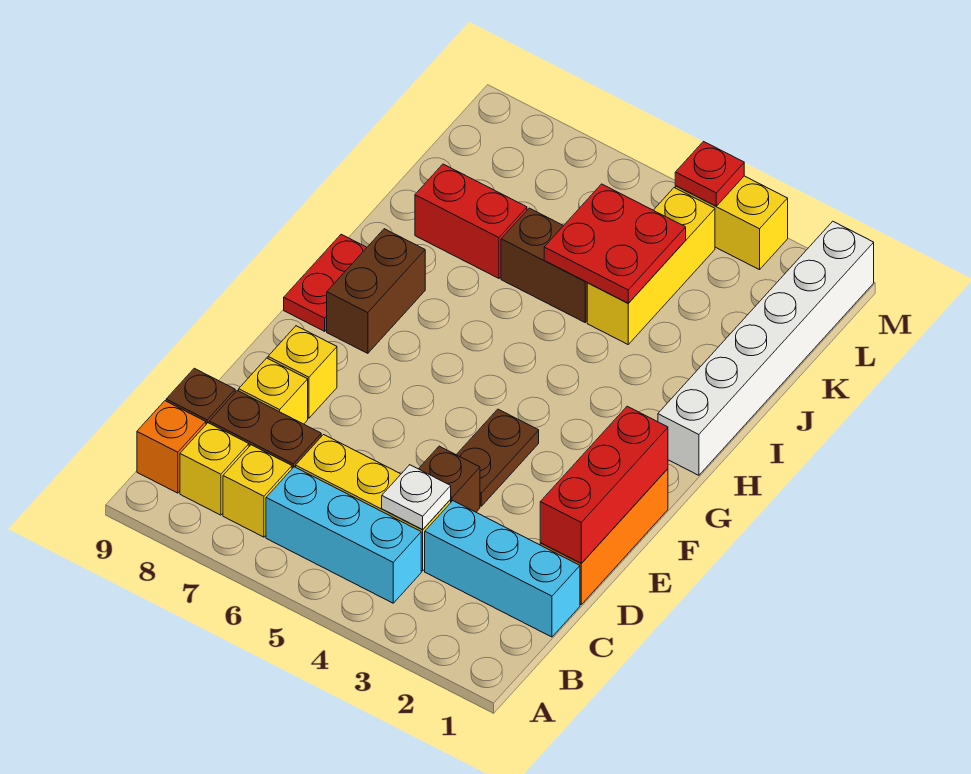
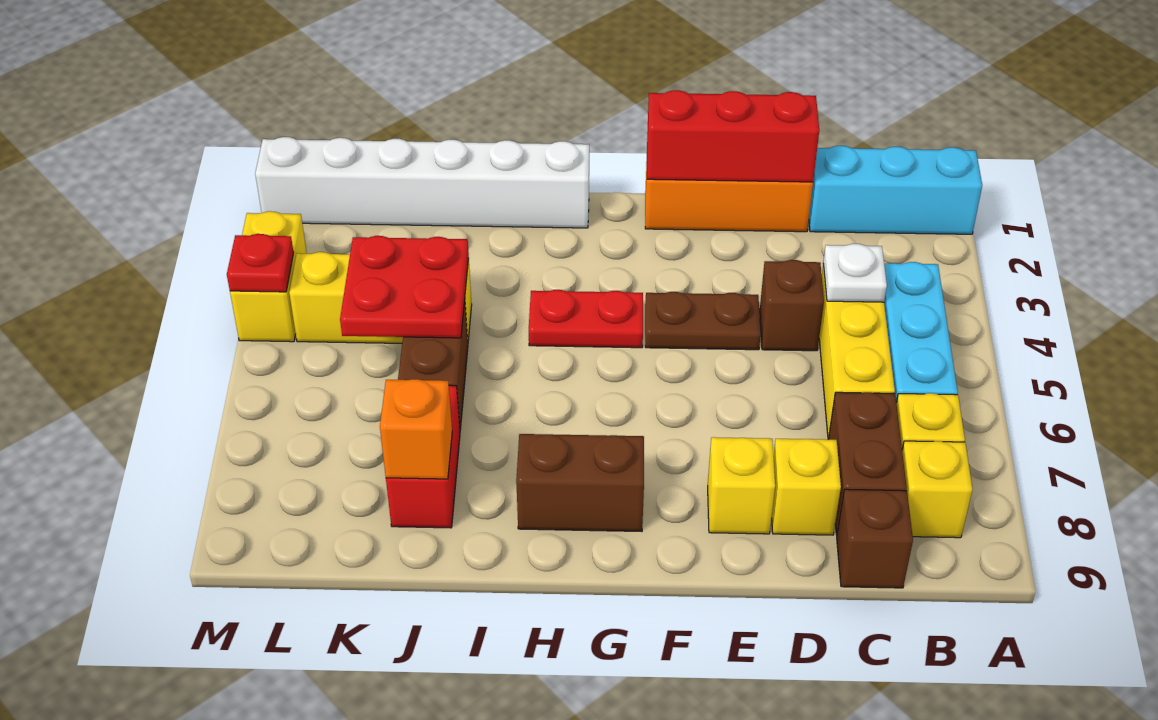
orange 1x1 brick [137,401,206,493] -> orange 1x1 brick moved to [380,379,452,479]
cyan 1x3 brick [425,501,580,637] -> cyan 1x3 brick turned to [809,146,982,234]
red 1x2 plate [284,234,367,331] -> red 1x2 plate moved to [529,290,643,348]

